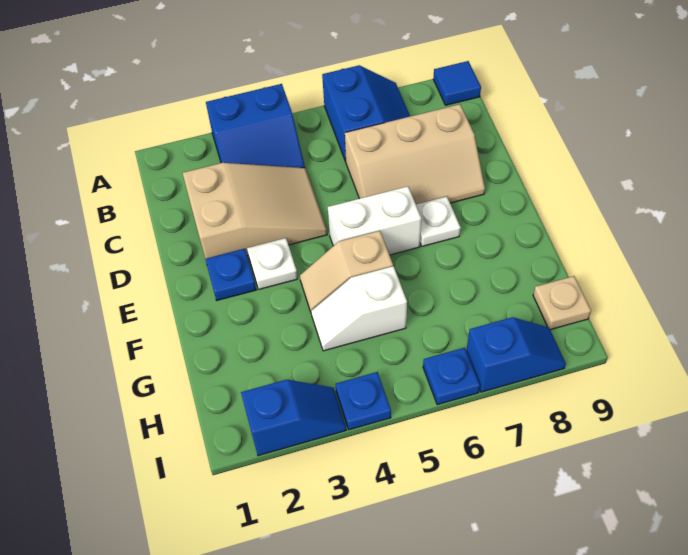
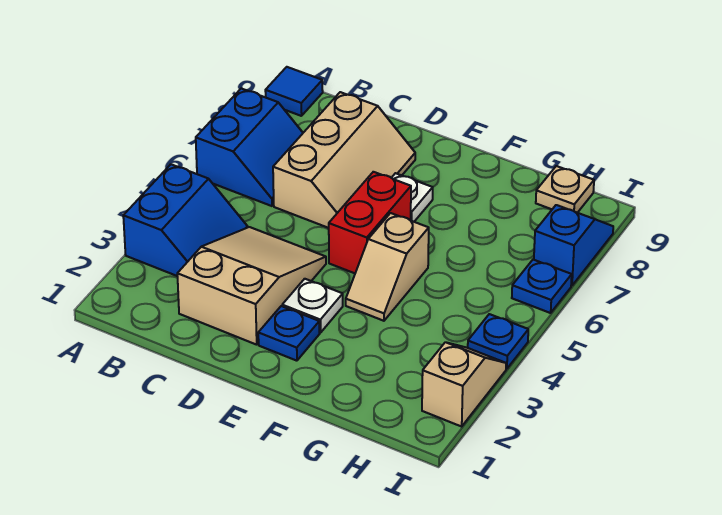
blue 2x2 slope [322,65,410,162] -> blue 2x2 slope turned to [196,89,303,206]
white 1x2 brick [328,186,421,255] -> red 1x2 brick [329,172,411,273]
white 1x2 slope [311,266,407,351] -> none
blue 1x2 slope [241,380,346,456] -> tan 1x2 slope [422,342,506,426]

